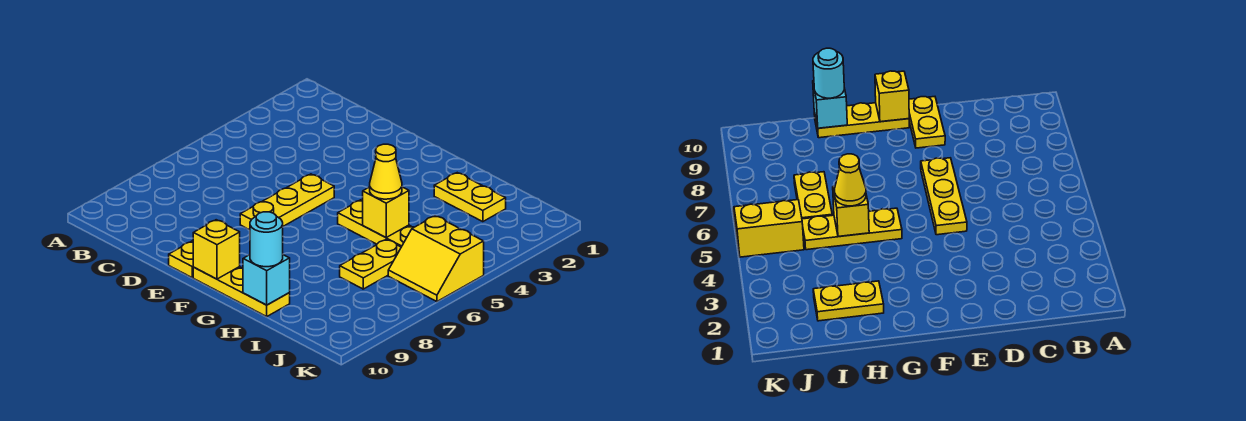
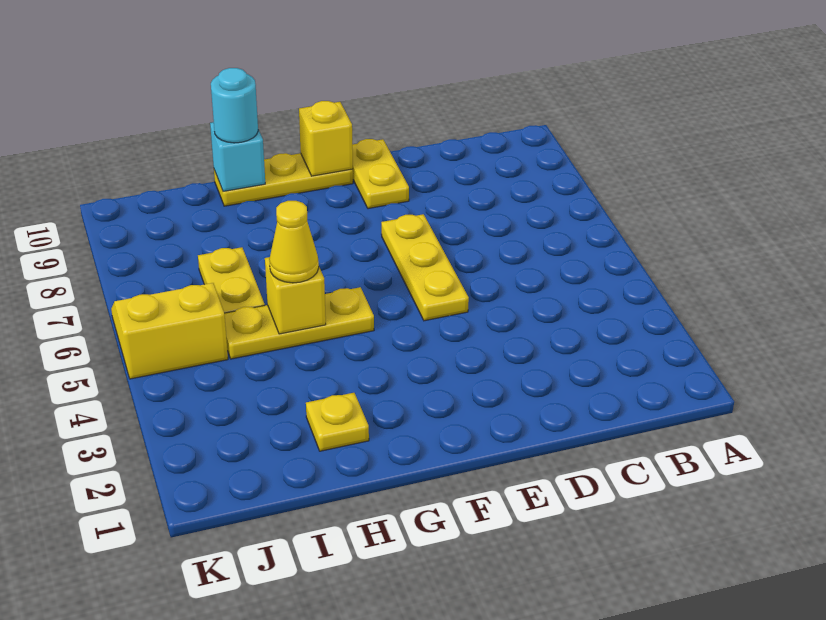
yellow 1x2 plate [434,173,506,222] -> yellow 1x1 plate [306,393,369,451]

